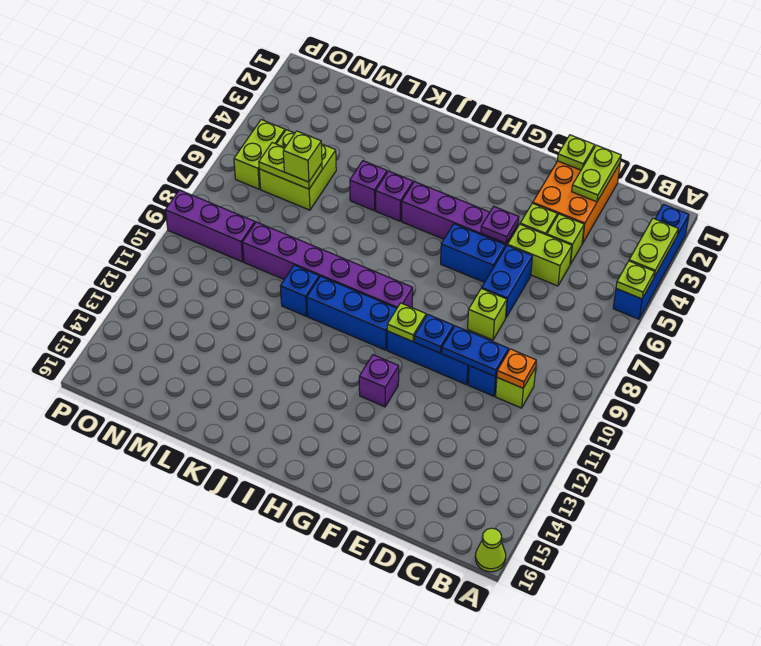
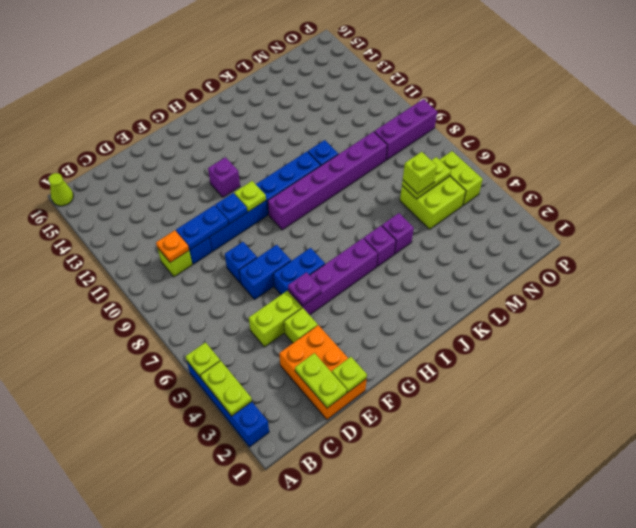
lime 1x1 brick [547,214,584,264] -> none
blue 1x2 brick [482,246,532,317] -> blue 1x2 brick turned to [239,245,291,299]
lime 1x1 brick [468,288,507,340] -> blue 1x1 brick [225,242,257,283]

